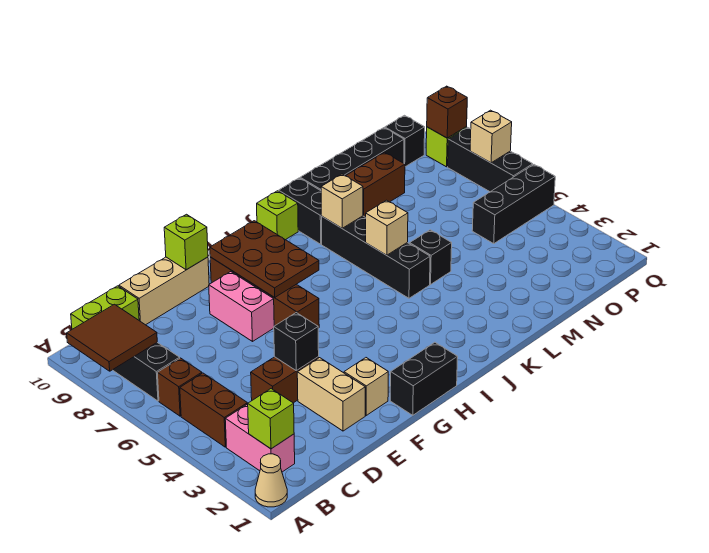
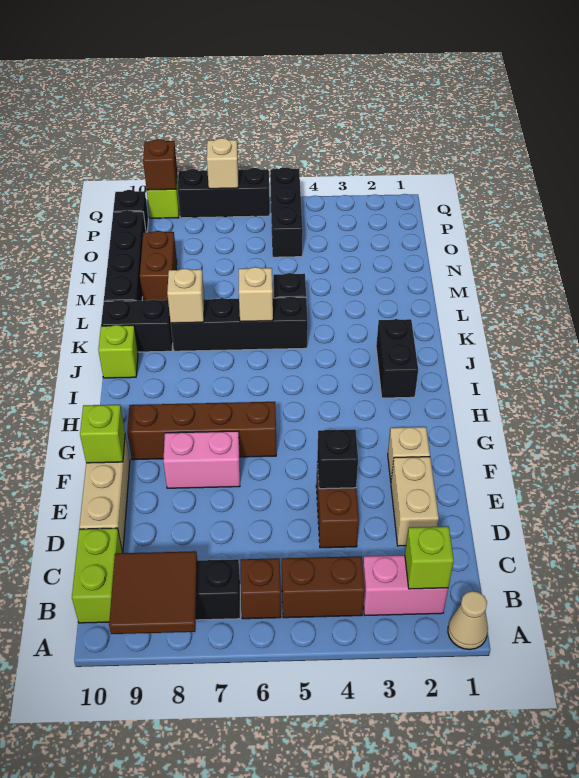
tan 1x2 brick [297,358,365,431] -> tan 1x2 brick turned to [391,457,439,546]
black 1x2 brick [390,342,458,415] -> black 1x2 brick moved to [376,319,418,398]
brown 2x3 plate [210,221,319,297] -> none

